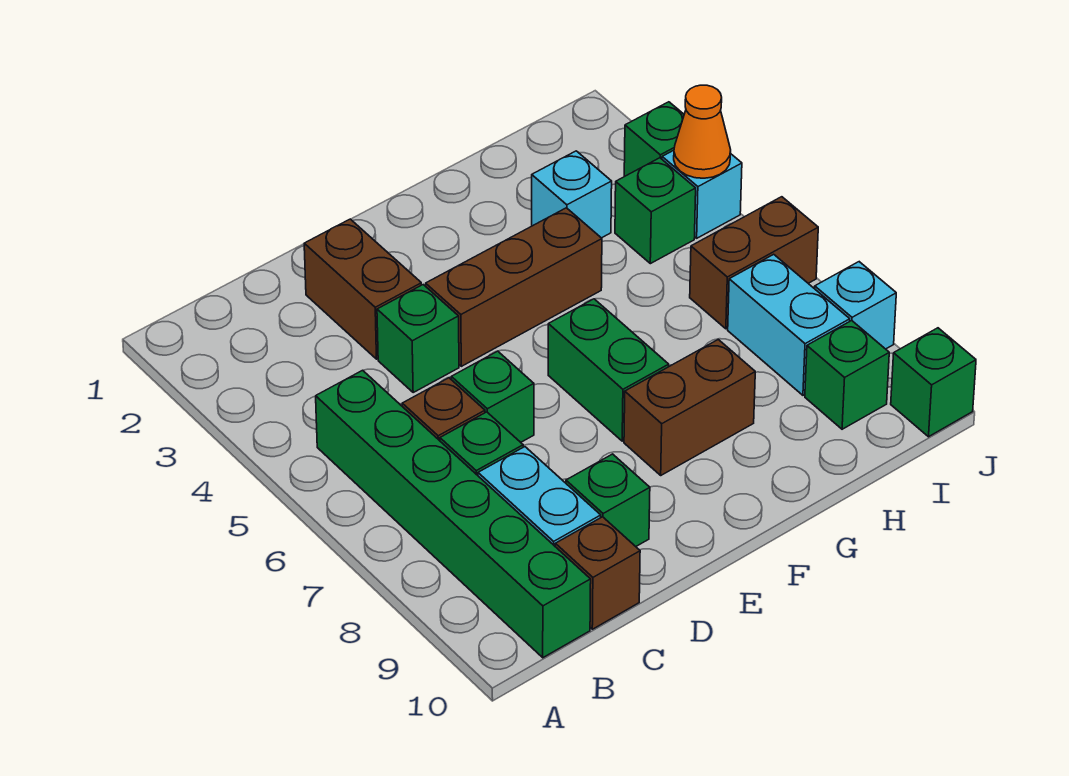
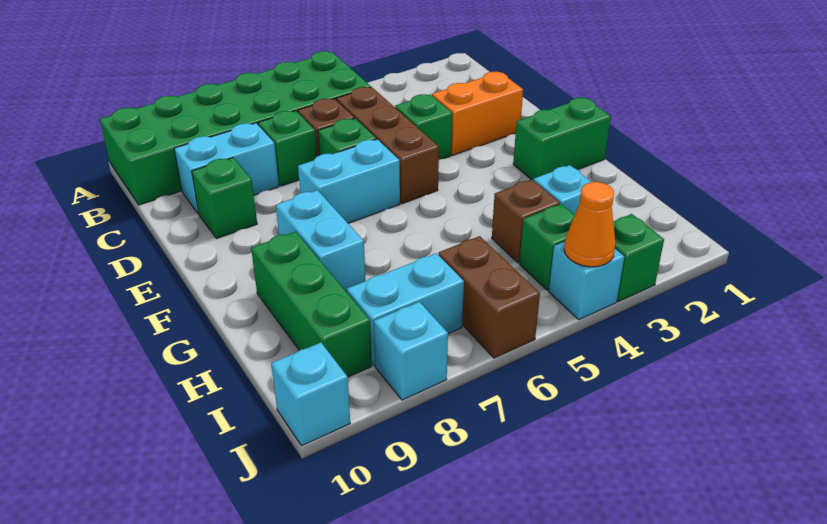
green 1x6 brick [316,370,591,658] -> green 2x6 brick [100,51,371,205]
brown 1x1 brick [555,517,640,629] -> brown 1x1 brick moved to [492,179,560,263]
brown 1x2 brick [304,219,421,359] -> orange 1x2 brick [432,72,523,155]
brown 1x3 brick [426,208,602,366] -> brown 1x3 brick moved to [336,87,439,204]
none -> cyan 1x2 brick [298,139,400,223]
green 1x2 brick [548,299,669,441] -> green 1x2 brick moved to [513,98,611,181]
brown 1x2 brick [624,340,755,475] -> cyan 1x2 brick [276,190,365,292]
green 1x1 brick [805,321,889,429] -> green 1x3 brick [251,232,372,377]
green 1x1 brick [891,328,976,437] -> cyan 1x1 brick [271,343,350,446]

